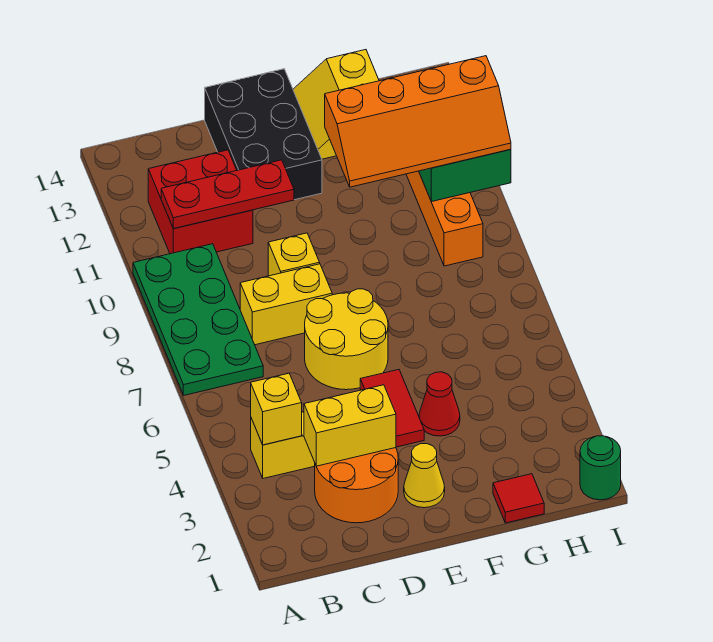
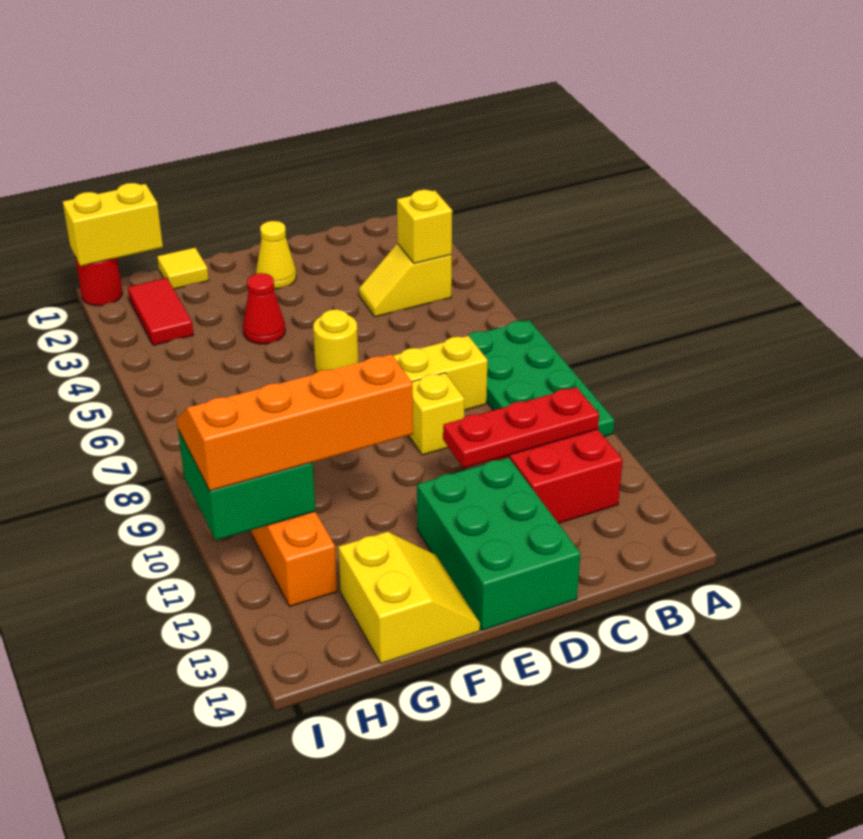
orange 2x2 round brick [315,448,398,523] -> none
yellow 1x2 brick [304,385,396,466] -> yellow 1x2 brick moved to [63,183,163,266]
yellow 2x2 round brick [305,289,388,390] -> yellow 1x1 round brick [313,309,358,372]
black 2x3 brick [205,69,322,200] -> green 2x3 brick [417,457,581,630]
red 1x2 tile [360,370,424,447] -> red 1x2 tile moved to [128,278,193,345]
red 1x1 tile [493,474,544,523] -> yellow 1x1 tile [157,248,209,289]
green 1x1 round brick [580,436,621,500] -> red 1x1 round brick [75,257,122,306]

